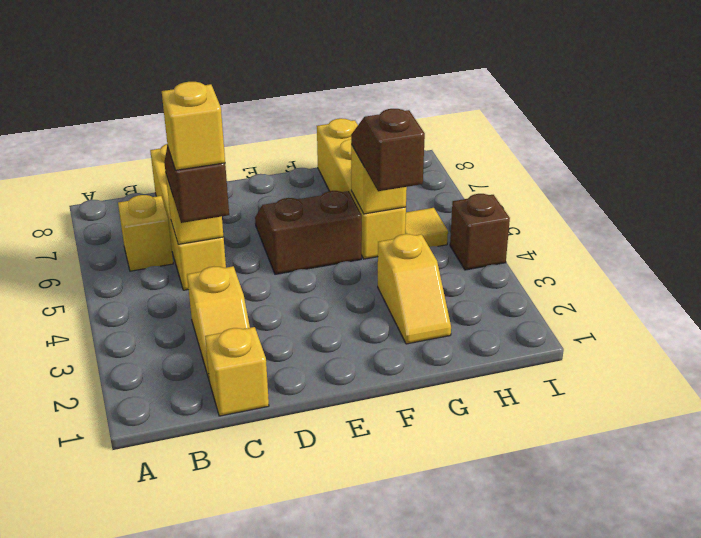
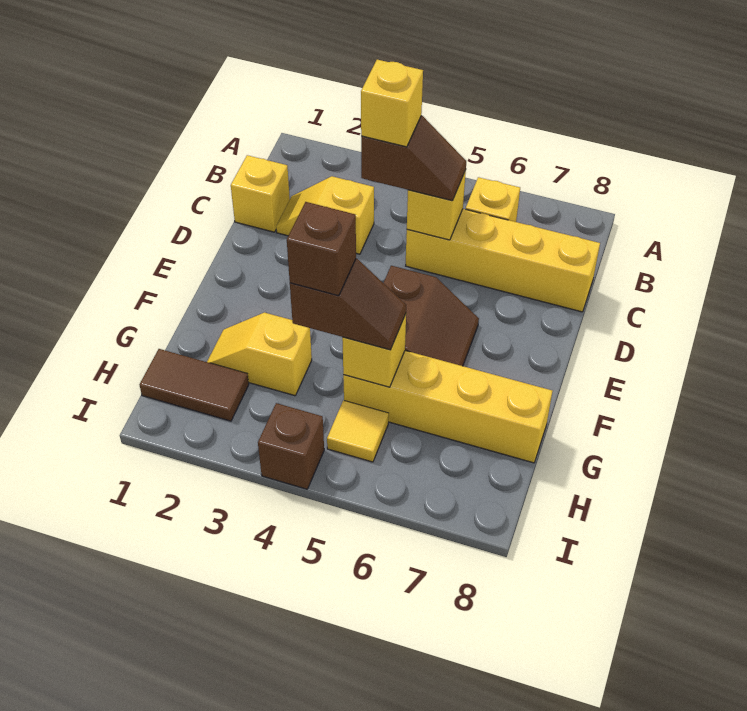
none -> brown 1x1 brick [287,202,356,296]
none -> brown 1x2 tile [140,349,249,421]

